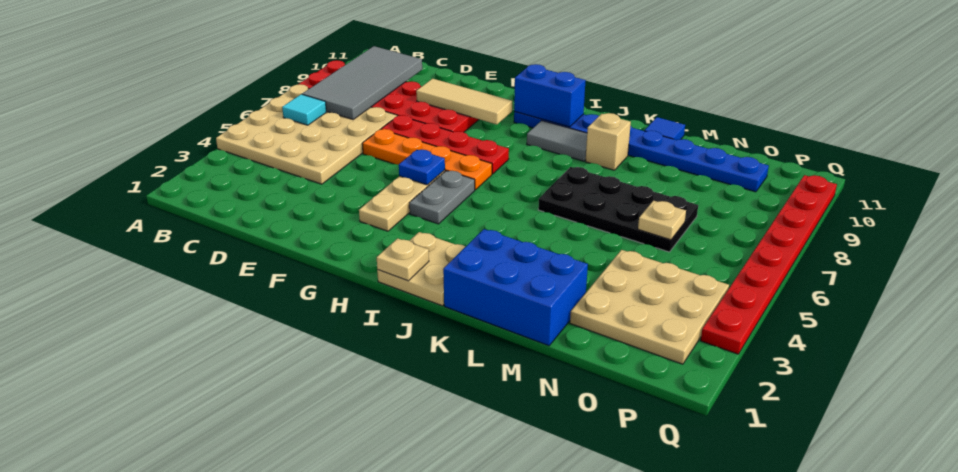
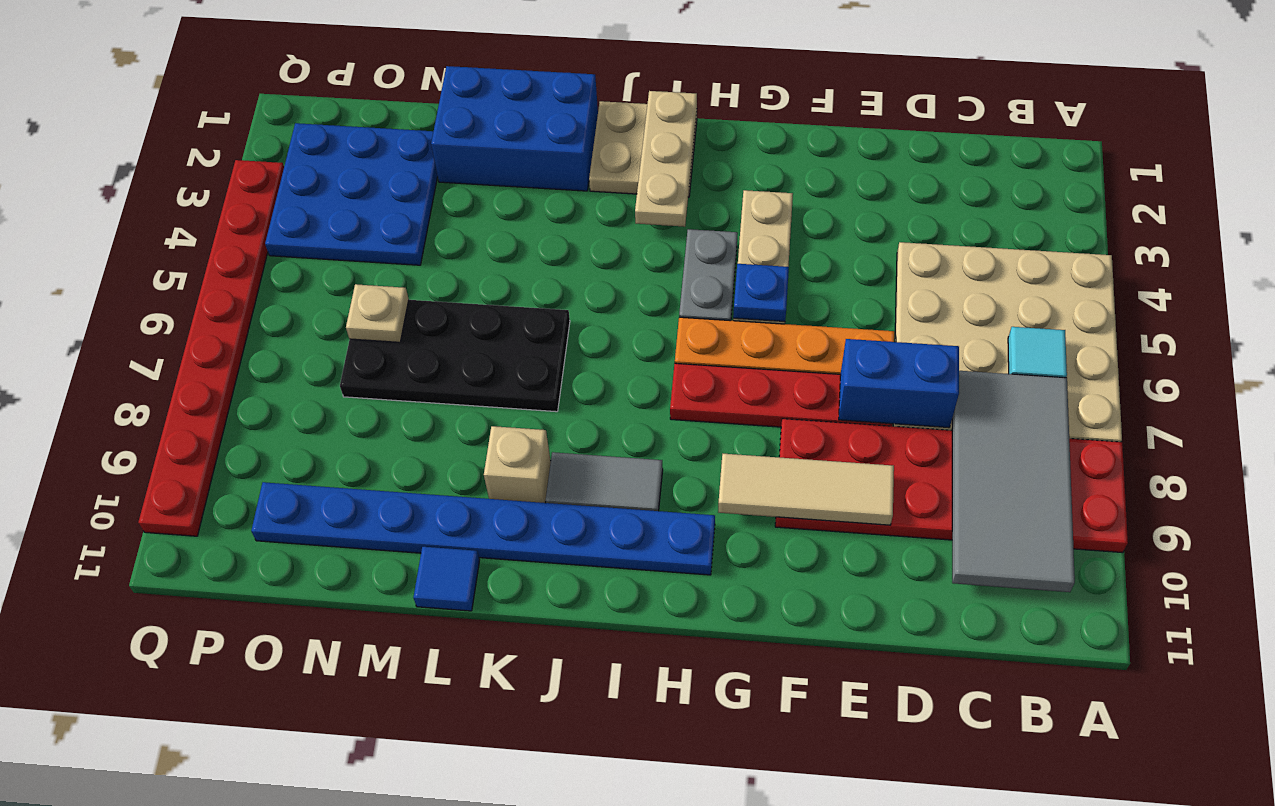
blue 1x2 brick [514,64,586,127] -> blue 1x2 brick moved to [839,339,959,428]
tan 1x1 plate [377,238,429,281] -> tan 1x3 plate [635,91,697,227]
tan 3x3 plate [570,250,729,364] -> blue 3x3 plate [265,123,438,265]

